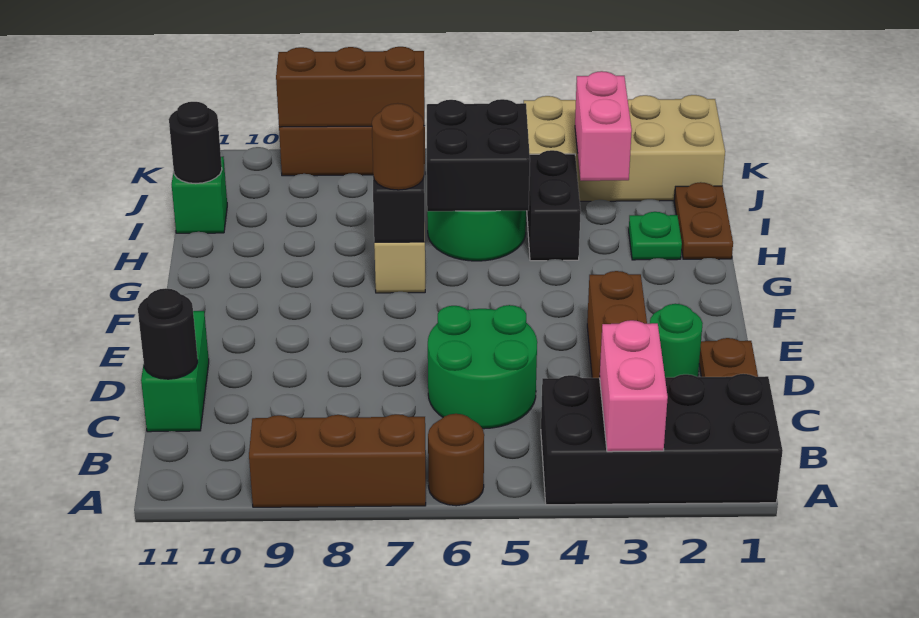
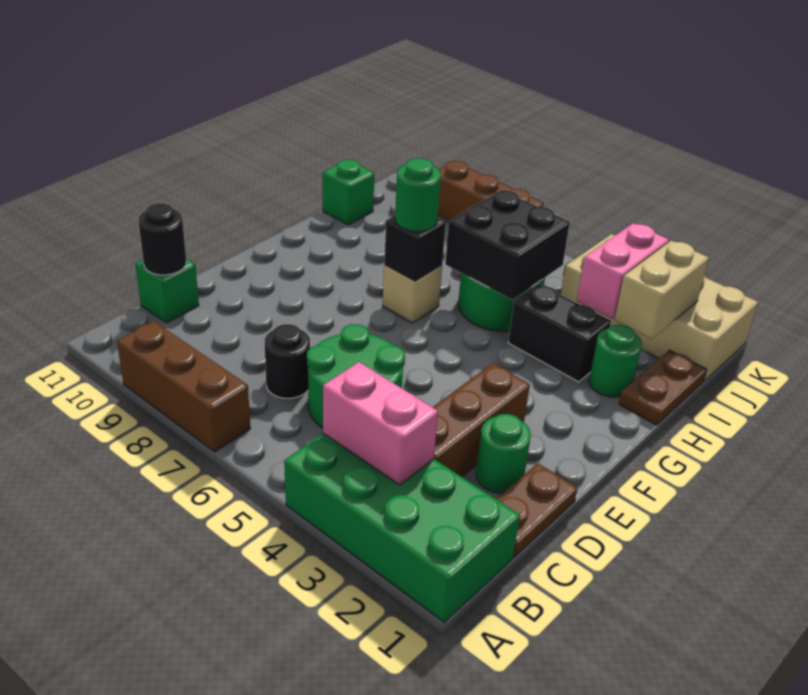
black 2x4 brick [541,374,783,505] -> green 2x4 brick [284,433,520,622]
pink 1x2 brick [600,320,668,452] -> pink 1x2 brick turned to [323,362,438,485]
brown 1x1 round brick [428,414,484,506] -> none
green 1x2 brick [141,311,209,432] -> green 1x1 brick [135,258,199,323]
brown 1x1 round brick [372,103,424,190] -> green 1x1 round brick [395,158,441,231]
green 1x1 plate [629,212,682,260] -> green 1x1 round brick [589,325,642,397]
black 1x2 brick [527,150,581,261] -> black 1x2 brick turned to [508,284,611,382]
none -> tan 1x2 brick [615,241,709,339]
black 1x1 round brick [169,102,222,184] -> black 1x1 round brick moved to [265,324,310,398]
brown 1x3 brick [276,47,425,127] -> none

